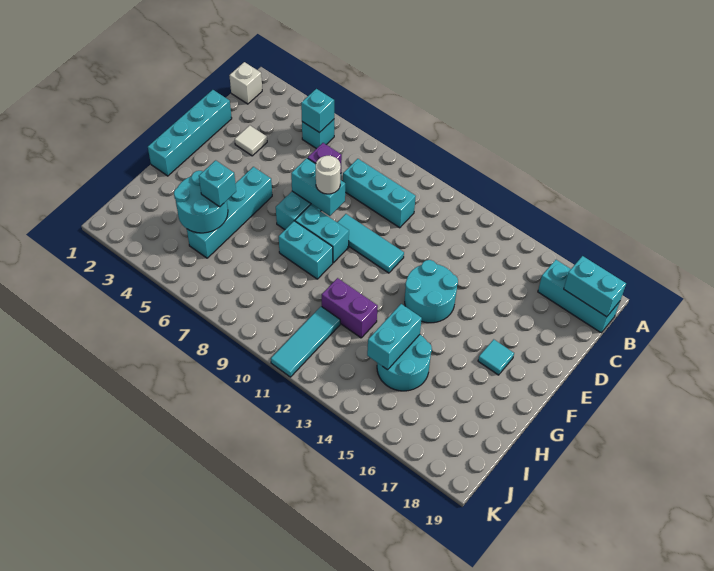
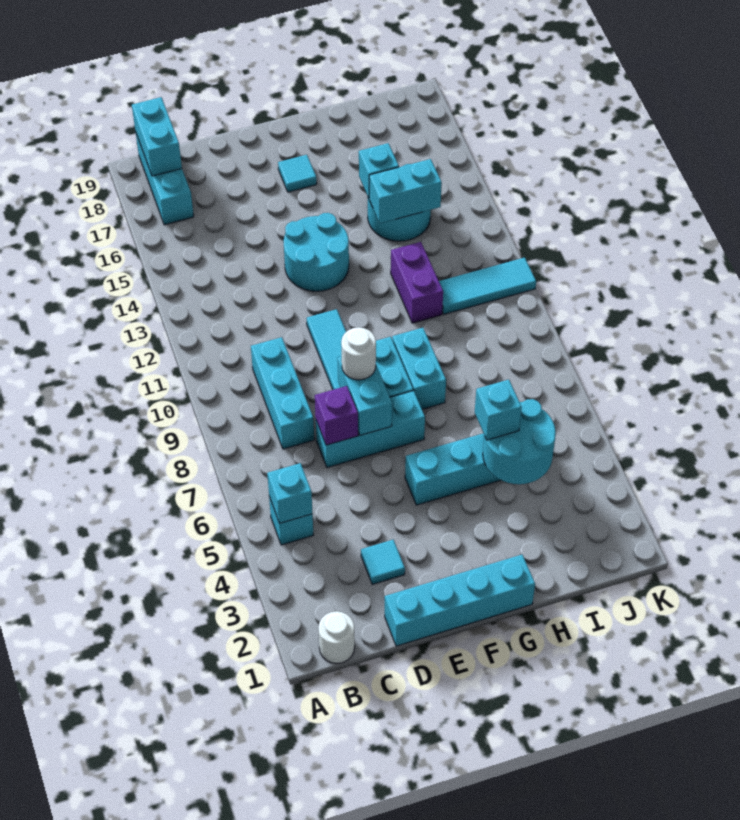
white 1x1 brick [229,62,262,104] -> white 1x1 round brick [319,611,355,664]
white 1x1 tile [235,125,267,156] -> cyan 1x1 tile [361,540,405,585]
none -> cyan 1x1 brick [359,143,399,198]

